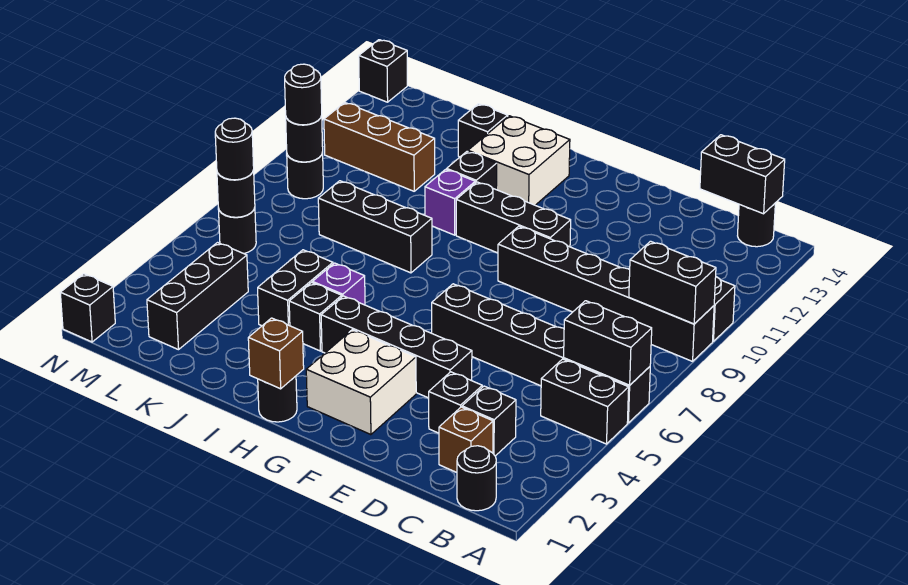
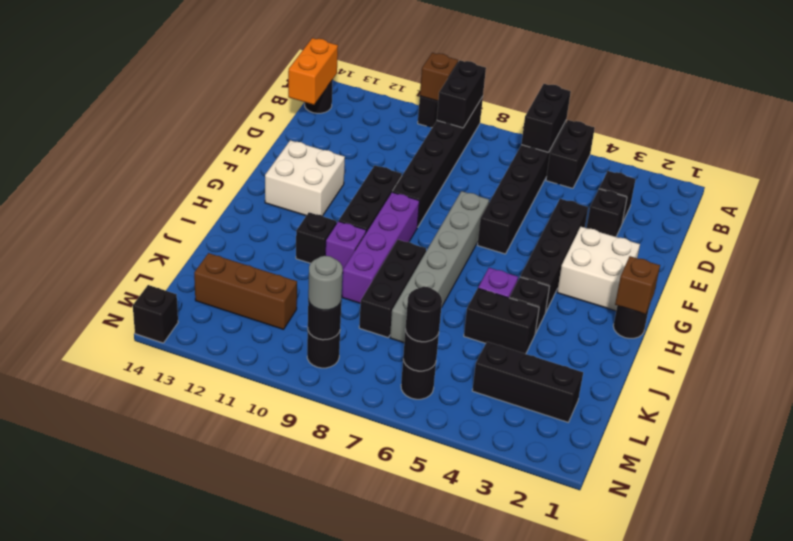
black 1x1 round brick [457,446,496,511] -> none
black 1x2 brick [700,135,785,214] -> orange 1x2 brick [288,38,338,105]
brown 1x1 brick [439,407,493,472] -> brown 1x1 brick moved to [420,53,458,101]
none -> grey 1x6 brick [390,191,489,343]
none -> purple 1x4 brick [342,192,419,304]
white 2x2 brick [468,116,570,205] -> white 2x2 brick moved to [265,140,345,216]
black 1x1 brick [458,104,508,157] -> none
brown 1x3 brick [324,102,435,191] -> brown 1x3 brick turned to [194,253,297,329]
black 1x1 round brick [285,64,322,125] -> grey 1x1 round brick [308,256,343,310]
black 1x1 brick [60,274,115,342] -> none

